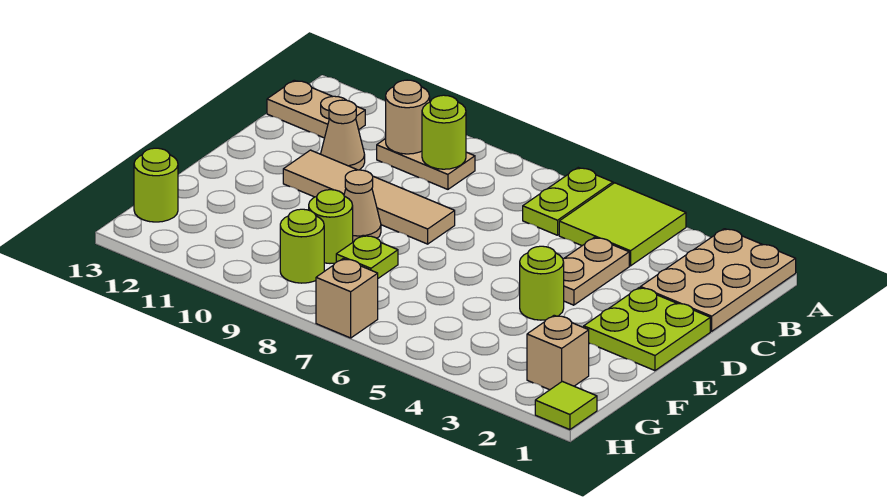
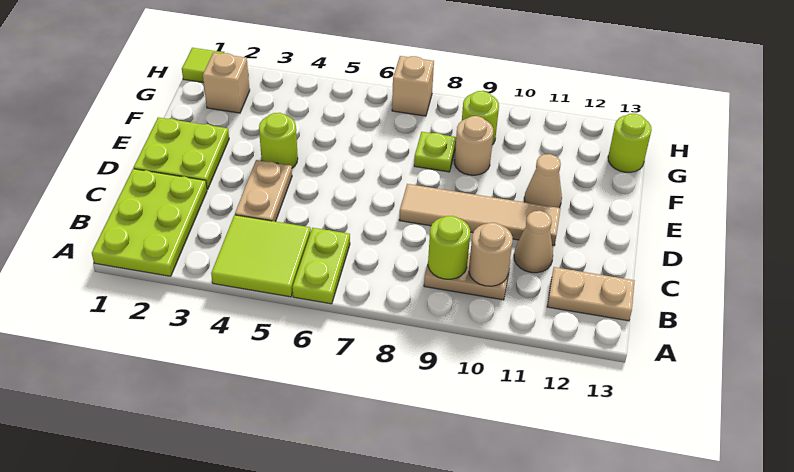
tan 2x3 plate [641,229,796,331] -> lime 2x3 plate [92,169,207,276]
tan 1x1 cone [344,170,381,242] -> tan 1x1 cone moved to [524,154,562,208]
lime 1x1 round brick [309,190,353,263] -> tan 1x1 round brick [454,116,493,175]

